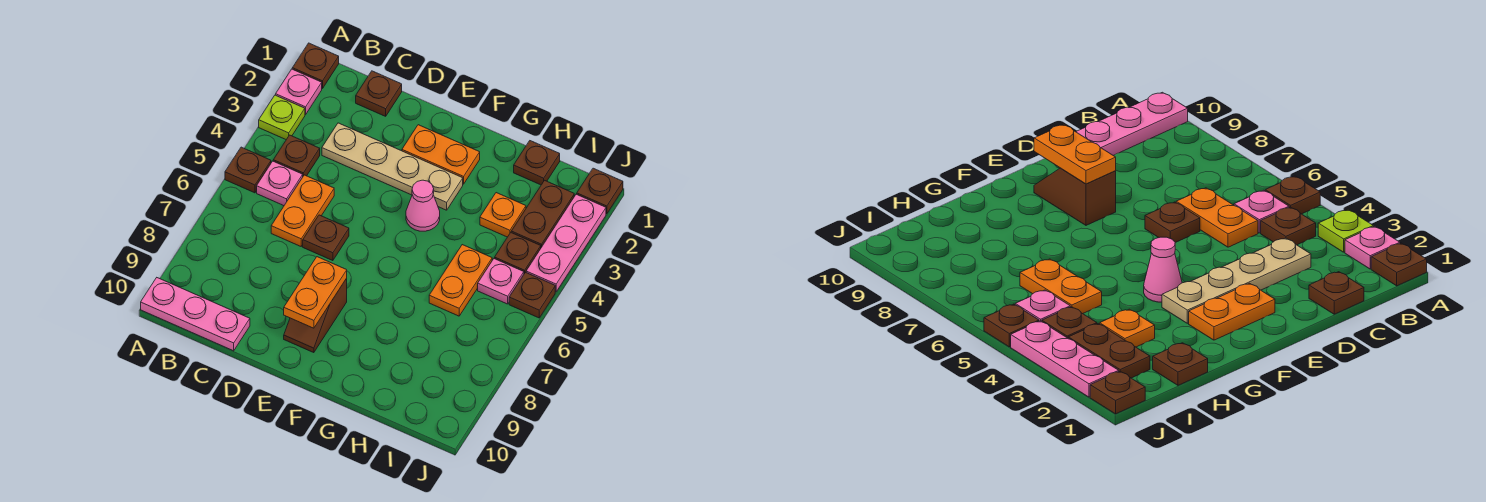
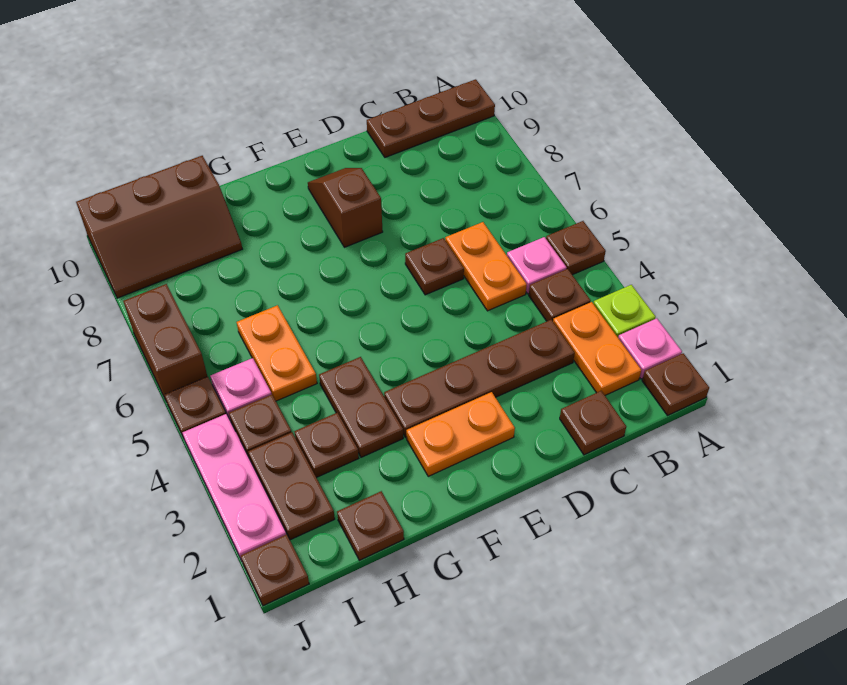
pink 1x3 plate [141,278,250,351] -> brown 1x3 plate [367,79,495,157]
tan 1x4 plate [322,123,463,210] -> brown 1x4 plate [384,320,575,437]
orange 1x2 plate [284,257,347,328] -> orange 1x2 plate moved to [553,302,641,395]
pink 1x1 cone [406,180,440,231] -> none
none -> brown 1x2 plate [319,357,403,457]
orange 1x1 plate [480,193,526,237] -> brown 1x1 plate [294,413,359,478]
none -> brown 2x3 slope [76,156,242,298]
none -> brown 1x2 brick [123,284,208,400]

